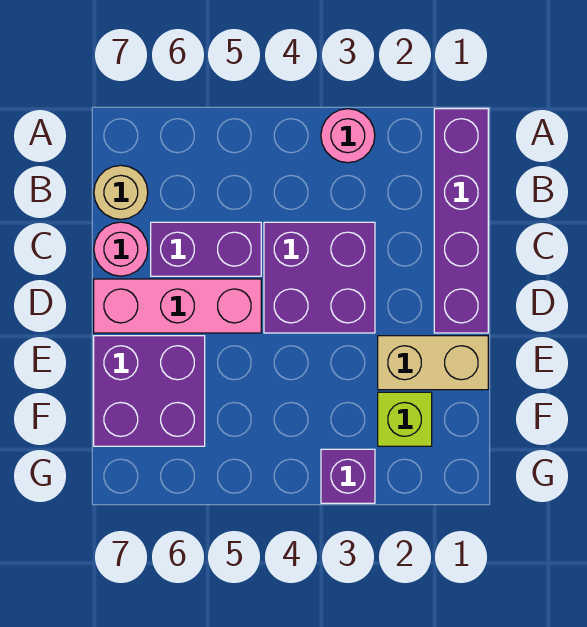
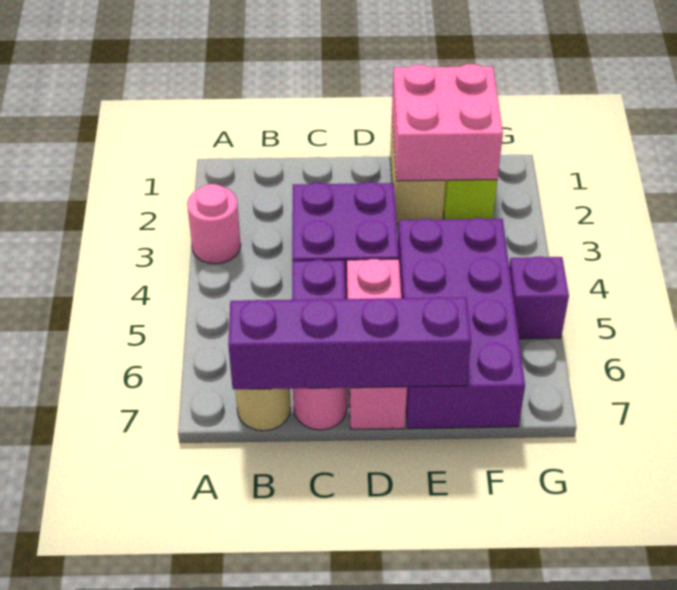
purple 1x4 brick [434,109,488,333] -> purple 1x4 brick moved to [228,297,471,389]
none -> pink 2x2 brick [392,64,503,181]
purple 2x2 brick [94,336,205,446] -> purple 2x4 brick [398,218,525,429]
purple 1x1 brick [321,449,375,503] -> purple 1x1 brick moved to [509,257,569,339]

